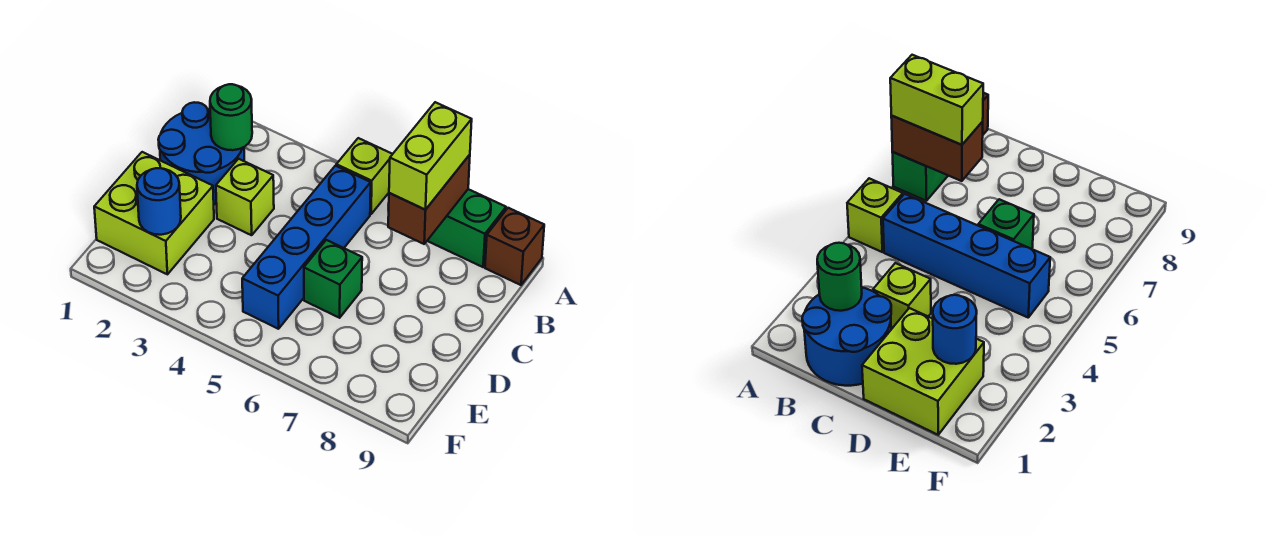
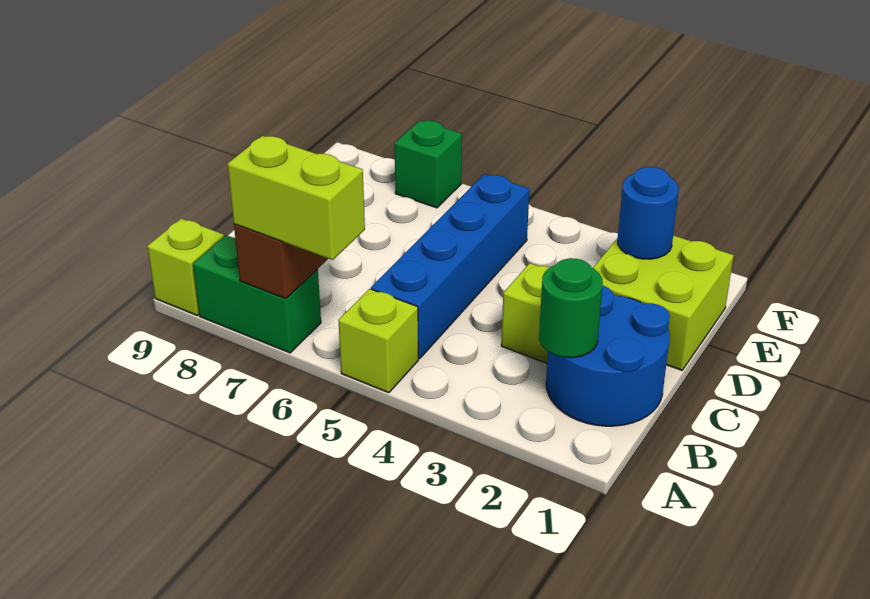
lime 1x2 brick [389,102,472,210] -> lime 1x2 brick turned to [228,136,365,260]
brown 1x1 brick [485,208,544,285] -> lime 1x1 brick [147,219,224,315]
green 1x1 brick [304,240,362,318] -> green 1x1 brick moved to [394,120,462,208]

